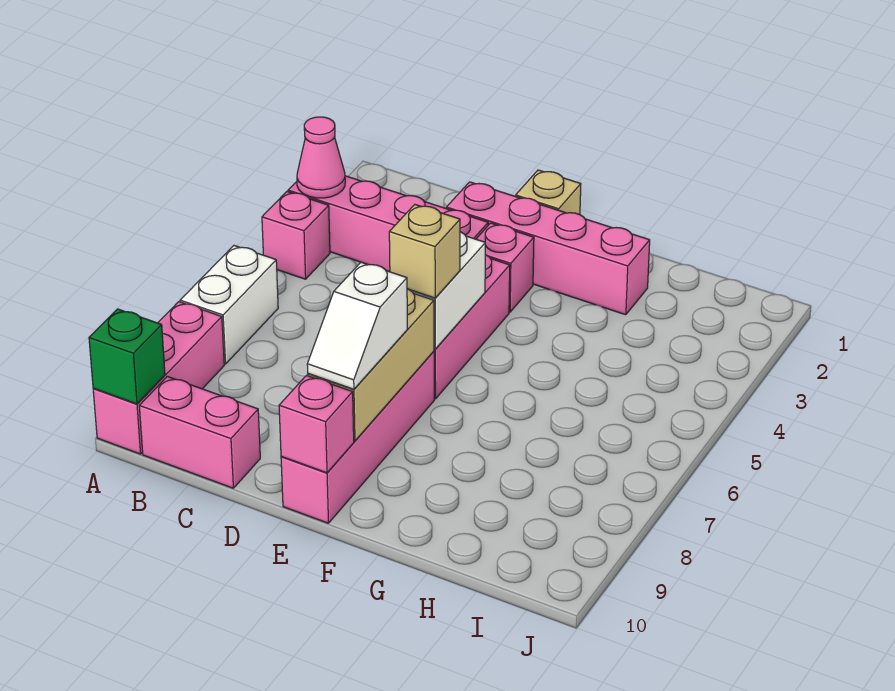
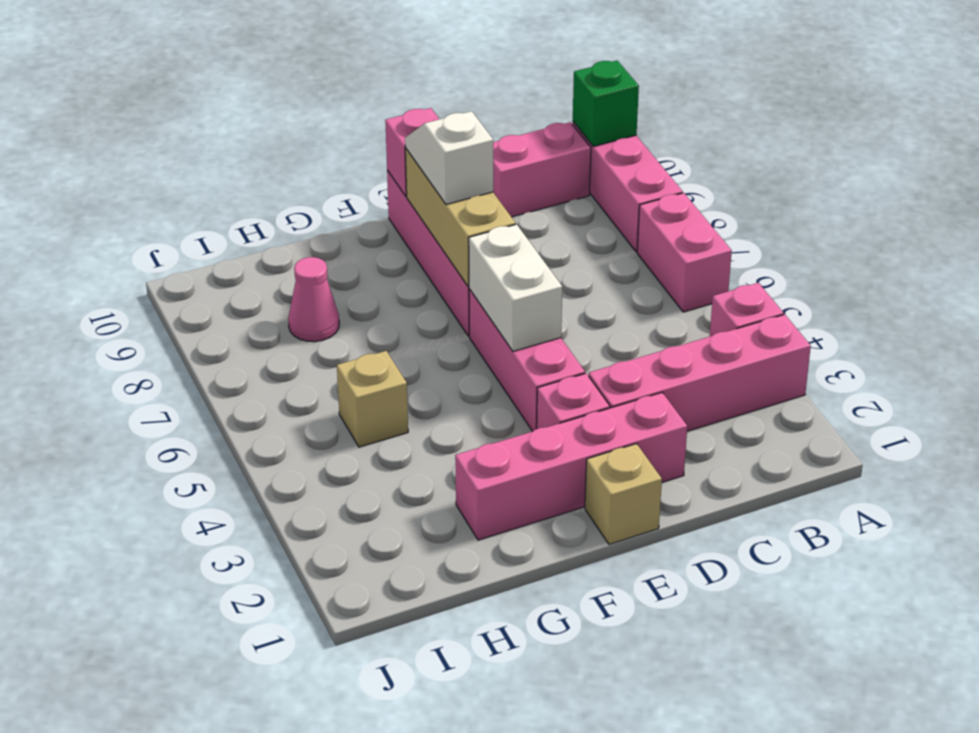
pink 1x1 cone [297,117,345,198] -> pink 1x1 cone moved to [288,257,339,342]
white 1x2 brick [180,246,278,364] -> pink 1x2 brick [637,193,732,312]
tan 1x1 brick [389,205,460,298] -> tan 1x1 brick moved to [337,351,408,447]

